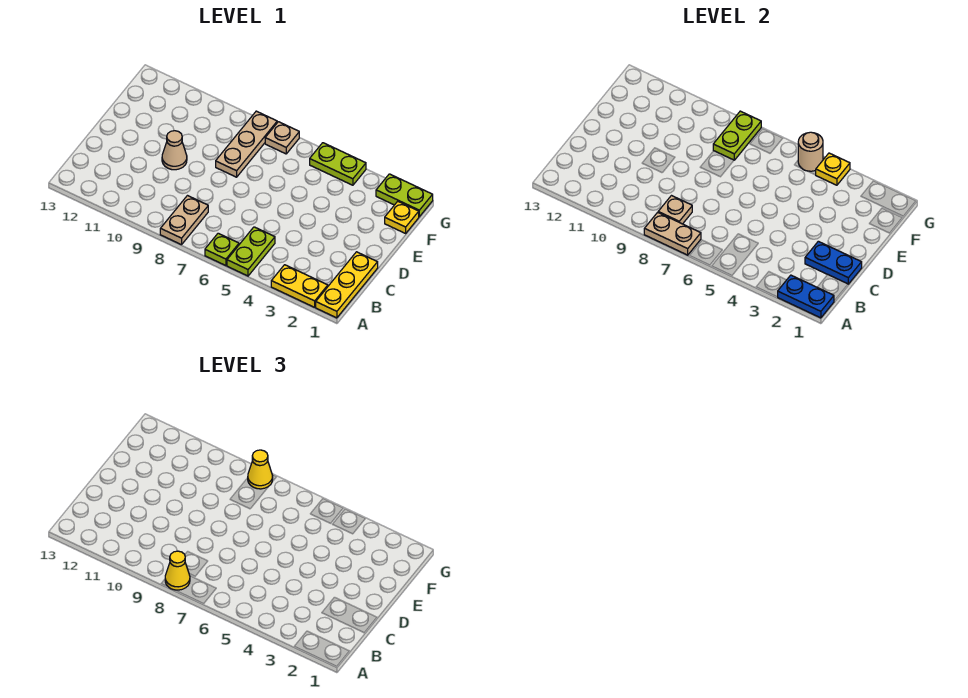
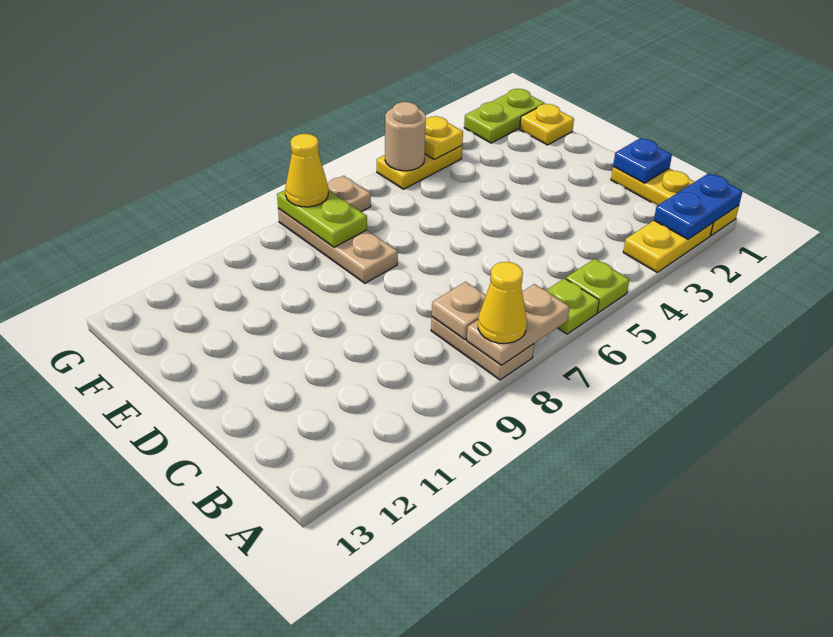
lime 1x2 plate [227,227,275,276] -> lime 1x1 plate [566,259,629,313]
blue 1x2 plate [805,241,862,284] -> blue 1x1 plate [613,138,672,183]
tan 1x1 cone [162,131,187,170] -> none
lime 1x2 plate [310,143,366,185] -> yellow 1x2 plate [377,146,462,189]

